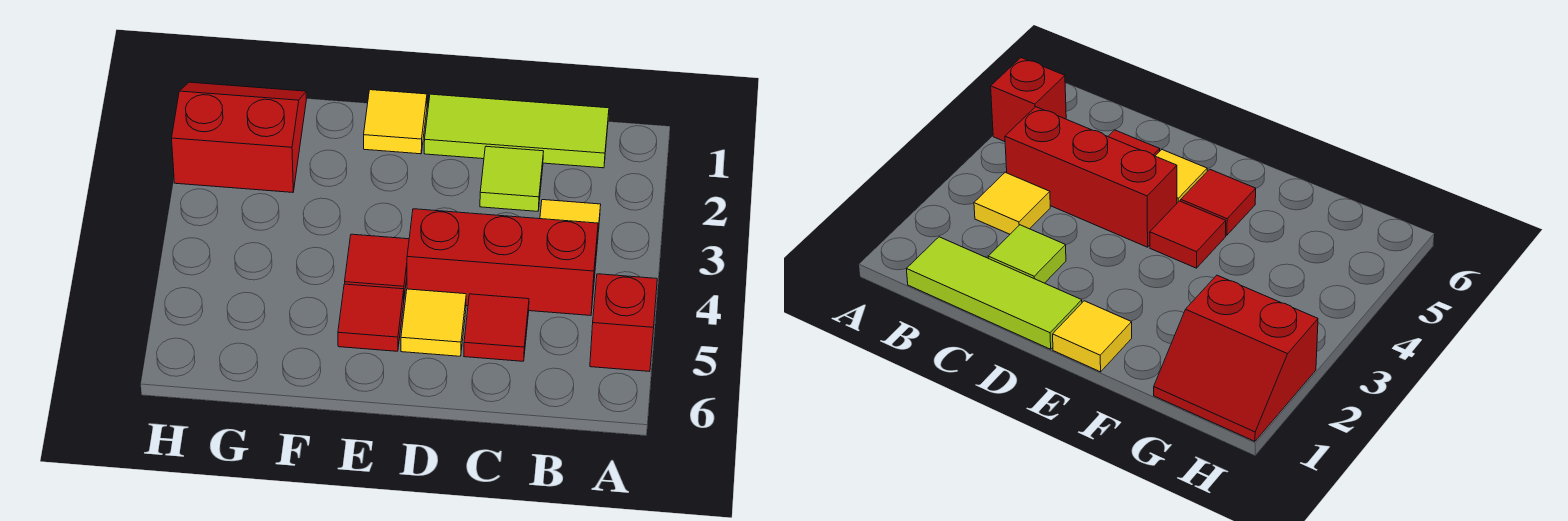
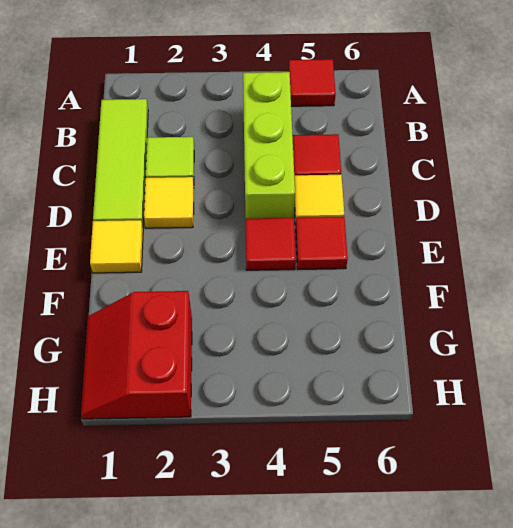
red 1x1 brick [590,274,657,371] -> red 1x1 tile [289,59,336,106]
yellow 1x1 tile [540,200,601,255] -> yellow 1x1 tile moved to [144,177,194,228]
red 1x3 brick [407,209,598,316] -> lime 1x3 brick [243,72,295,218]

